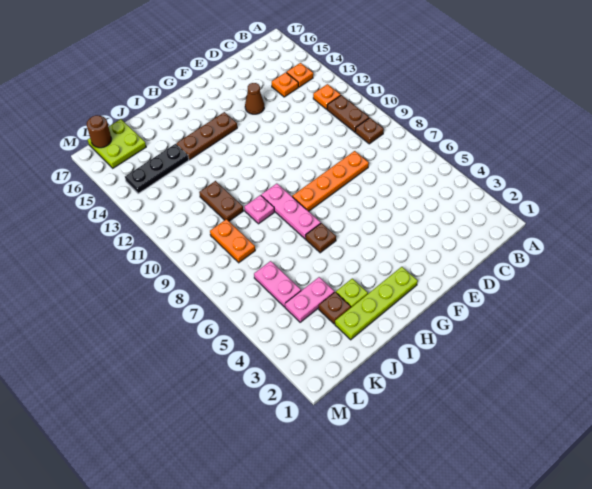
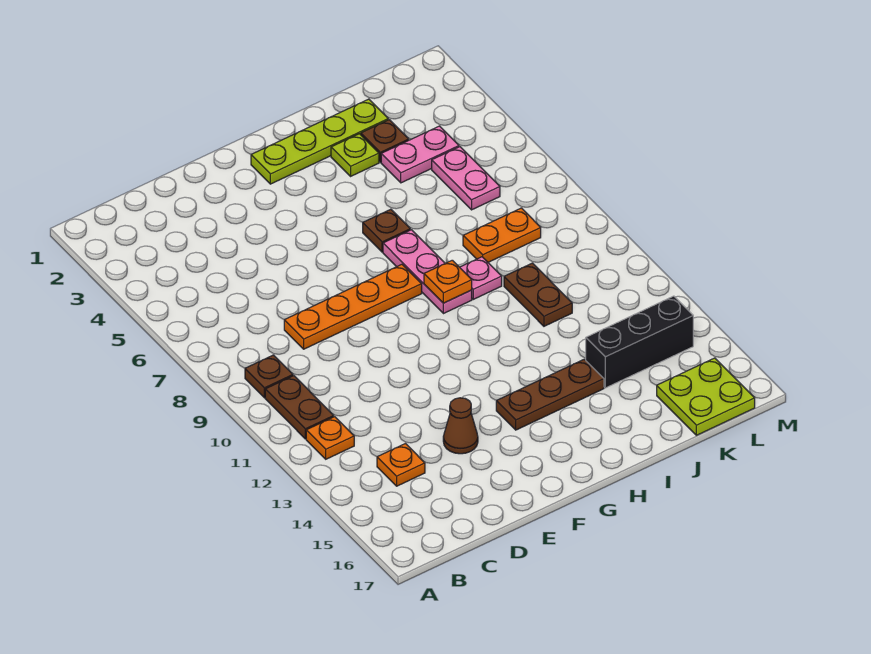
orange 1x1 plate [287,63,313,87] -> orange 1x1 plate moved to [424,260,472,303]
black 1x3 plate [125,144,189,194] -> black 1x3 brick [586,296,693,388]
orange 1x2 plate [210,219,255,263] -> orange 1x2 plate turned to [463,208,541,262]
brown 1x1 round brick [87,115,111,148] -> none

